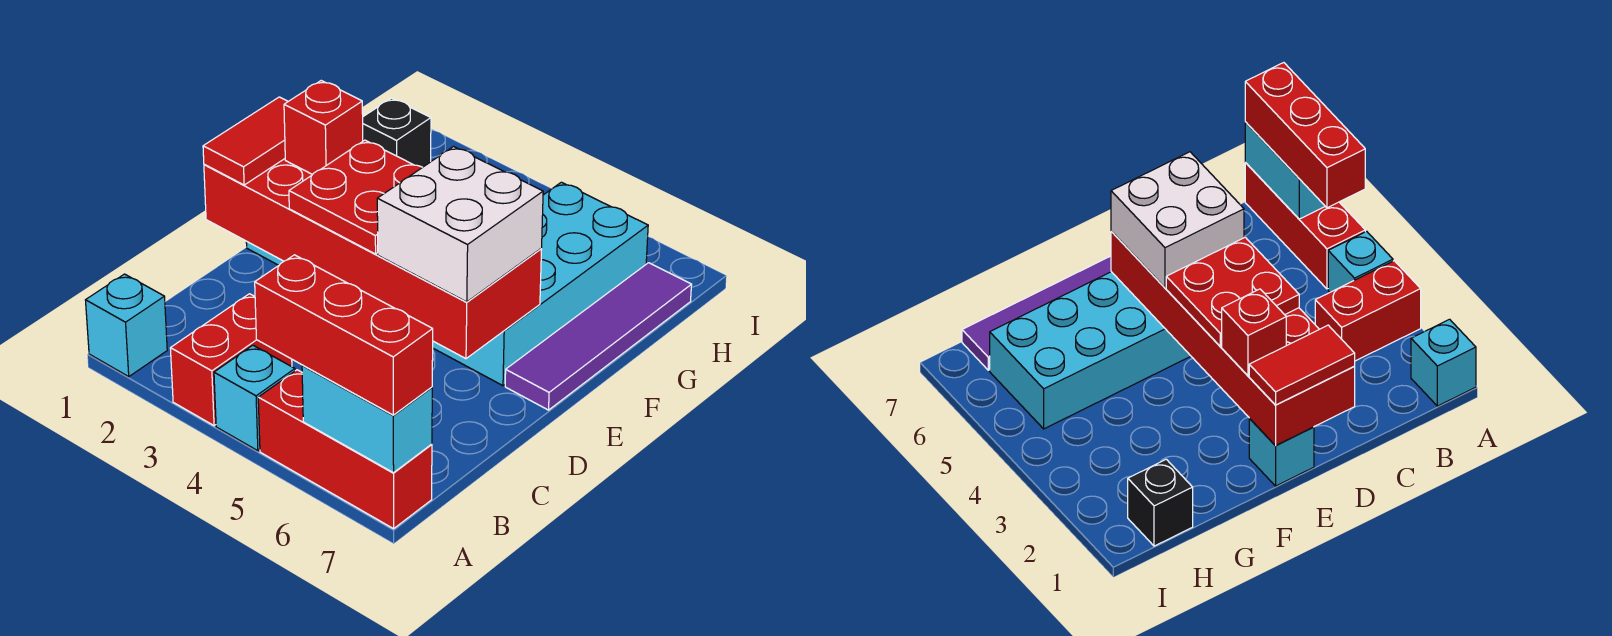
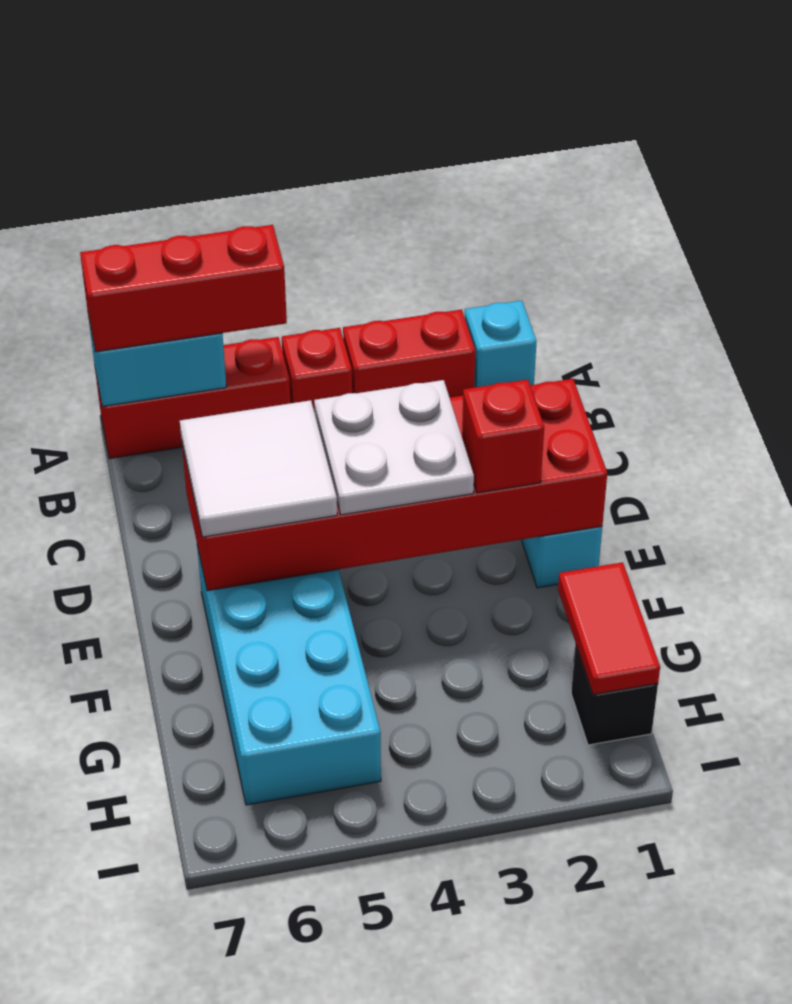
red 1x2 brick [170,294,292,426] -> red 1x2 brick turned to [343,309,475,398]
cyan 1x1 brick [214,345,295,451] -> red 1x1 brick [282,328,352,413]
red 1x2 tile [203,97,288,185] -> red 1x2 tile moved to [558,562,660,695]
red 2x2 plate [289,140,422,254] -> white 2x2 plate [314,380,474,515]
white 2x2 brick [377,147,543,302] -> white 2x2 tile [180,400,337,537]
purple 1x4 tile [505,263,692,410] -> none

